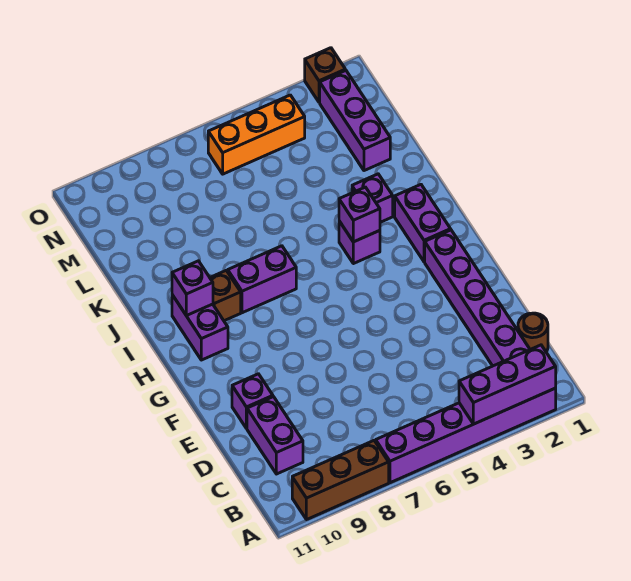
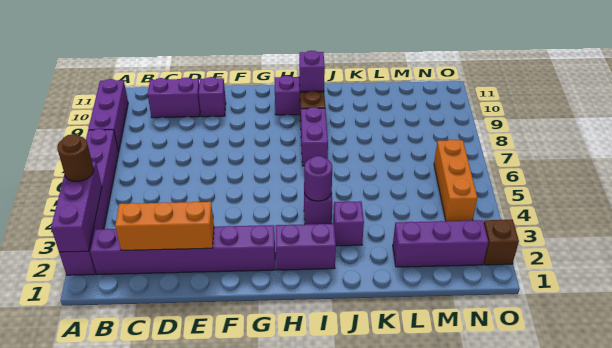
brown 1x3 brick [292,441,389,520] -> purple 1x3 brick [88,79,128,151]
brown 1x1 round brick [518,313,548,352] -> brown 1x1 round brick moved to [57,134,94,182]
none -> orange 1x3 brick [115,202,214,250]
purple 1x1 brick [339,187,380,242] -> purple 1x1 round brick [304,156,332,201]

